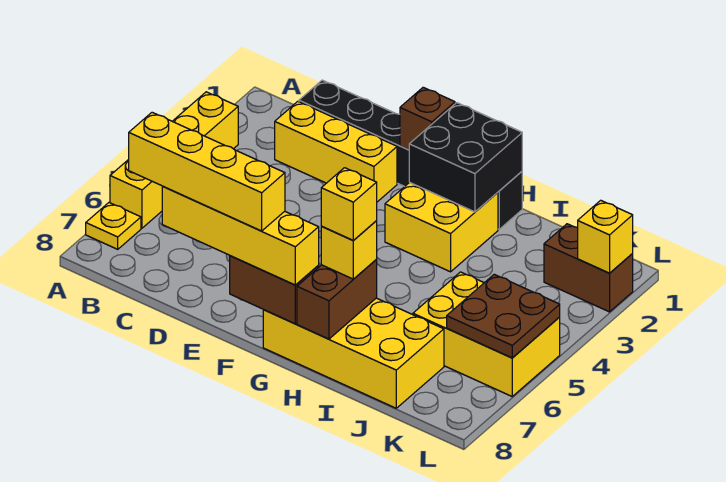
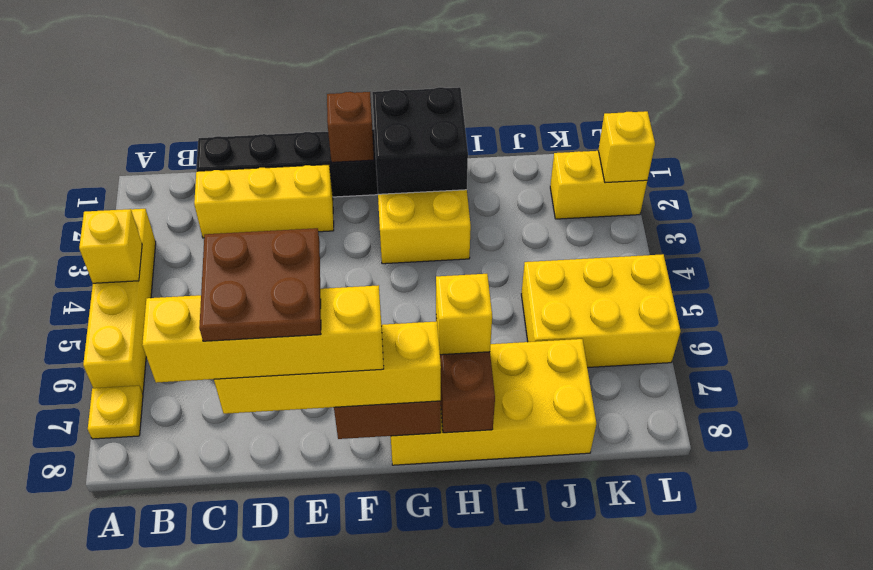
yellow 1x1 brick [321,168,377,240] -> yellow 1x1 brick moved to [79,209,142,283]
brown 1x2 brick [544,224,633,312] -> yellow 1x2 brick [550,151,647,219]
brown 2x2 plate [447,274,560,358] -> brown 2x2 plate moved to [199,228,321,341]

